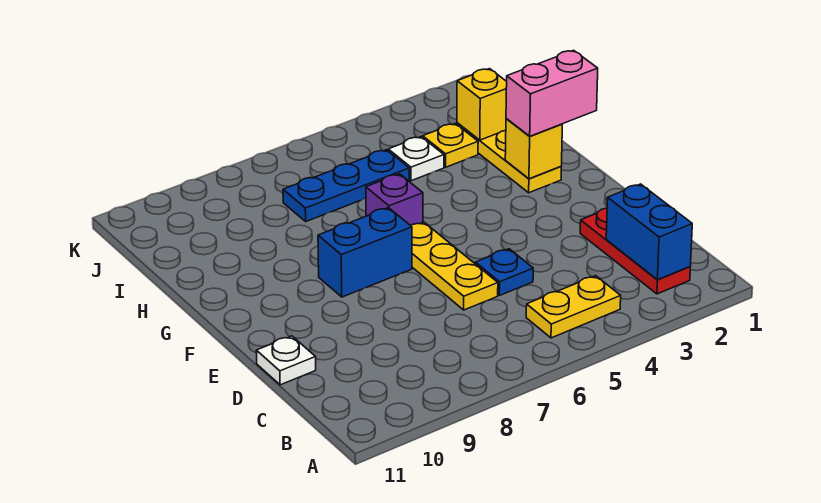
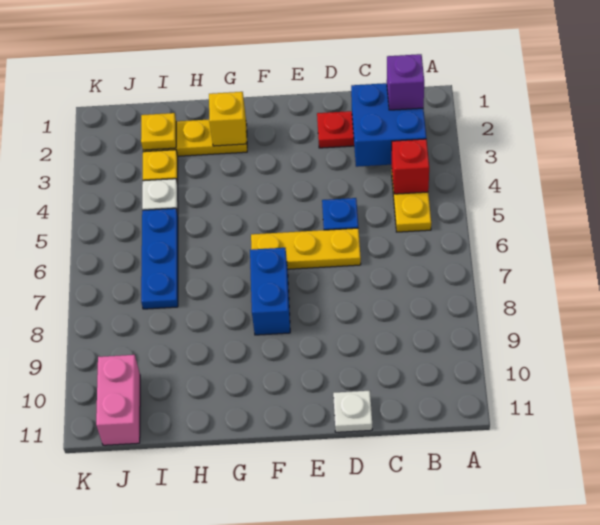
blue 1x2 brick [606,184,692,280] -> blue 2x2 brick [351,83,426,167]
none -> red 1x1 brick [392,139,429,194]
pink 1x2 brick [506,50,598,136] -> pink 1x2 brick moved to [96,355,140,445]
purple 1x1 brick [366,174,423,225] -> purple 1x1 brick moved to [387,54,424,110]
yellow 1x1 brick [457,69,507,140] -> yellow 1x1 plate [141,113,176,150]

